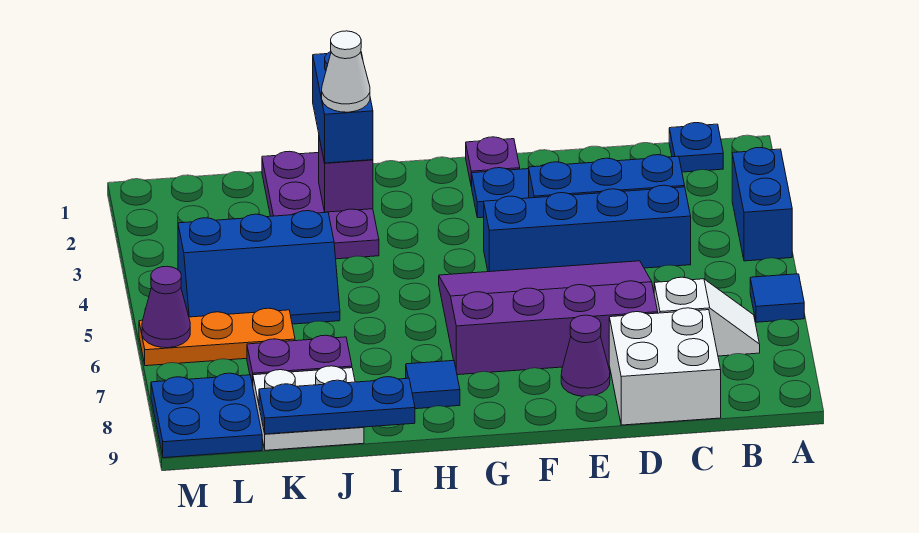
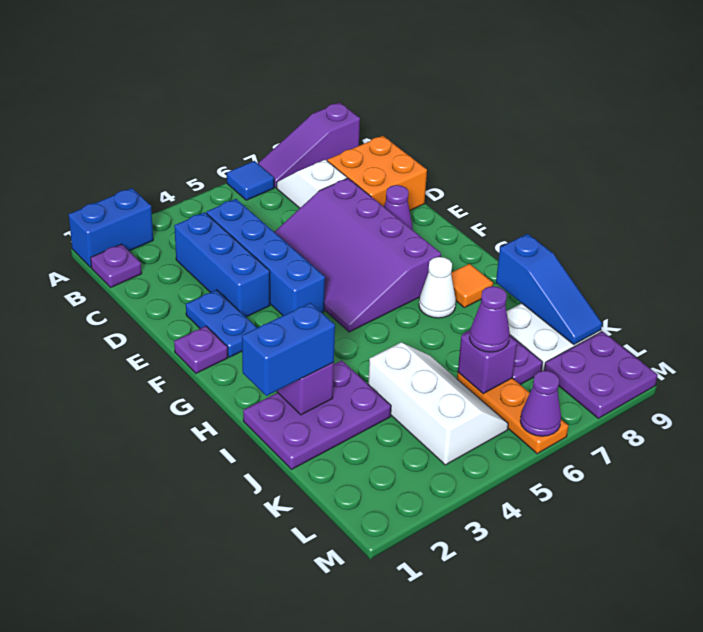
blue 1x2 brick [732,148,792,261] -> blue 1x2 brick moved to [69,188,153,267]
none -> purple 1x3 slope [258,103,360,188]
blue 1x1 plate [669,123,723,172] -> purple 1x1 plate [91,244,142,287]
white 2x2 brick [609,308,721,425] -> orange 2x2 brick [327,136,427,211]
blue 1x1 tile [406,361,460,409] -> orange 1x1 tile [451,264,493,308]
white 1x1 cone [322,31,370,112] -> white 1x1 cone moved to [419,257,456,318]
blue 1x3 plate [259,377,415,434] -> blue 1x3 slope [496,234,602,345]
blue 2x3 slope [178,211,340,324] -> white 2x3 slope [368,343,508,465]
none -> purple 1x1 brick [458,332,517,394]
none -> purple 1x1 cone [470,286,510,352]
blue 2x2 plate [151,373,262,458] -> purple 2x2 plate [544,331,657,418]

